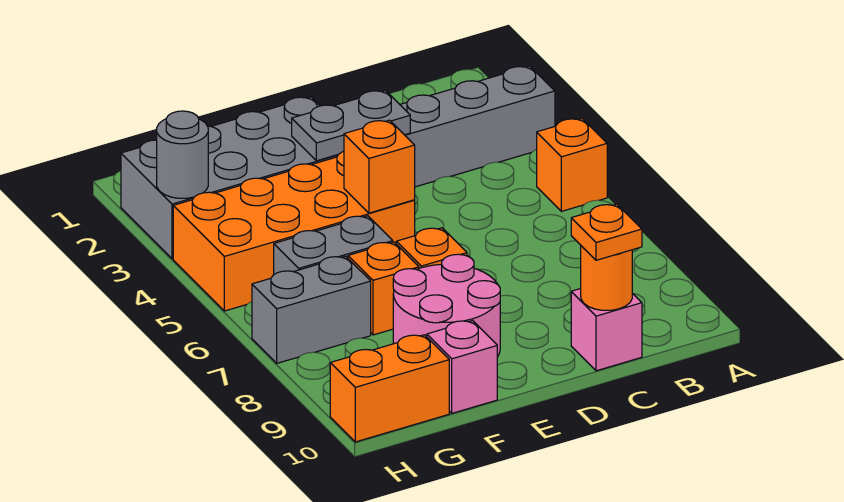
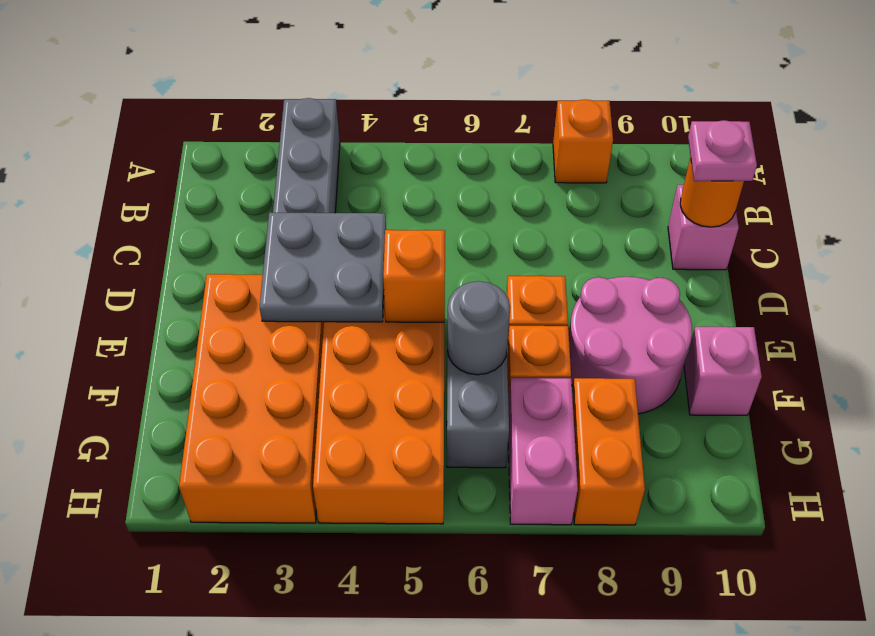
orange 1x1 brick [537,119,607,211] -> orange 1x1 brick moved to [553,100,613,183]
orange 1x1 plate [571,204,642,260] -> pink 1x1 plate [688,120,757,181]
grey 1x2 plate [292,90,410,161] -> grey 2x2 plate [260,213,386,322]
grey 2x4 brick [121,97,339,259] -> orange 2x4 brick [179,274,324,523]
grey 1x2 brick [252,256,371,363] -> pink 1x2 brick [508,378,578,525]
orange 1x2 brick [330,335,449,442] -> orange 1x2 brick moved to [572,378,645,525]
grey 1x1 round brick [157,111,208,198] -> grey 1x1 round brick moved to [447,281,510,375]

